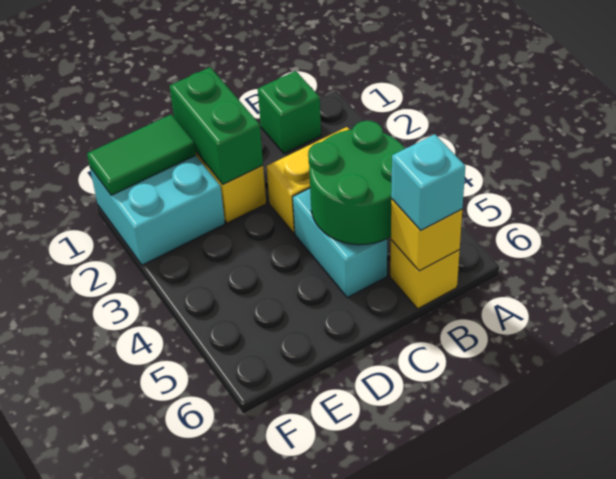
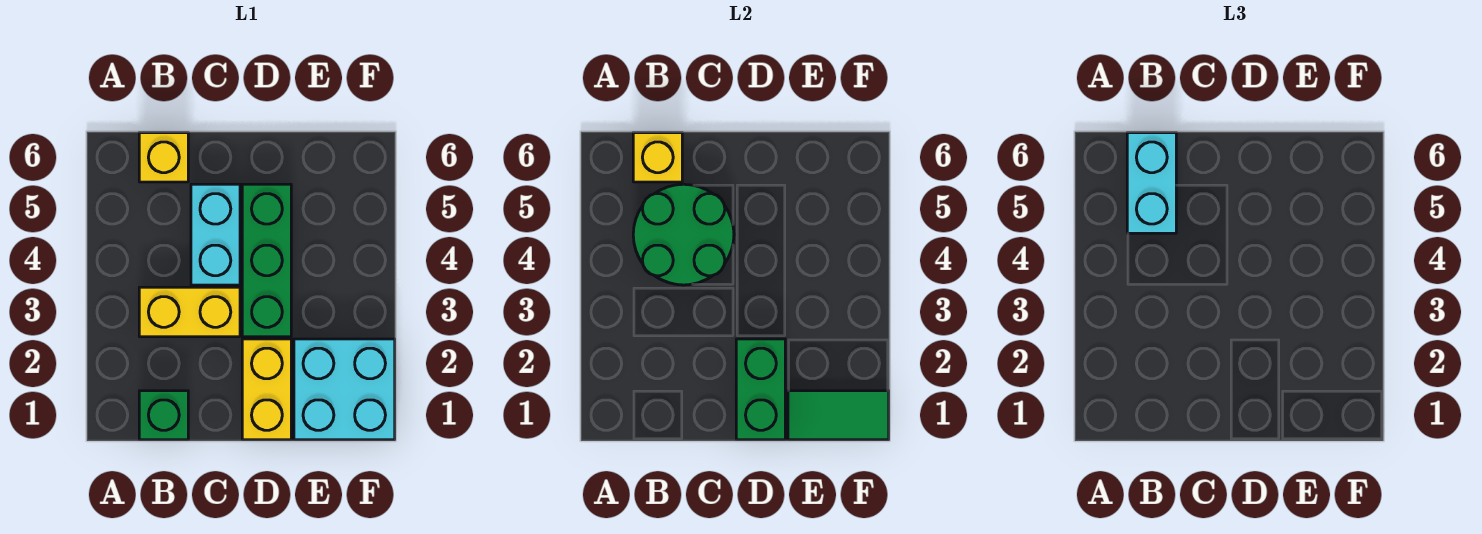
cyan 1x1 brick [391,134,465,230] -> cyan 1x2 brick [1127,133,1176,233]
none -> green 1x3 brick [242,184,291,337]

